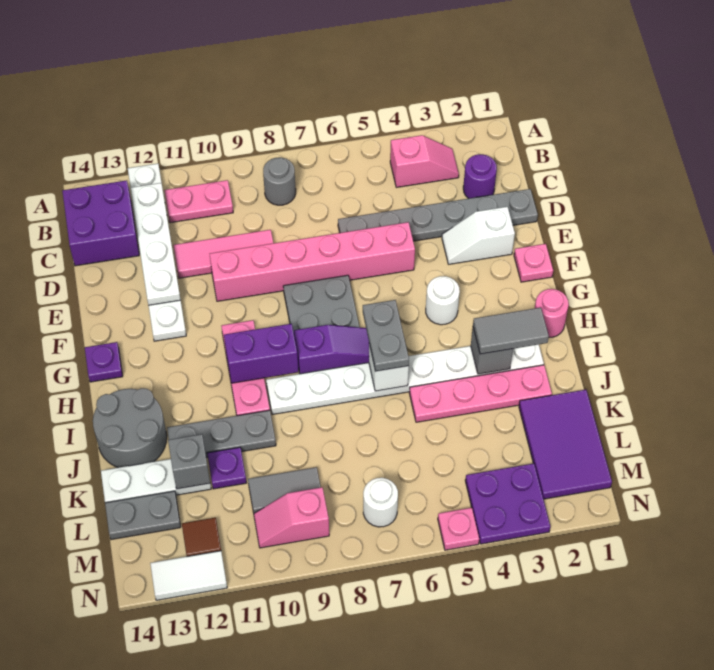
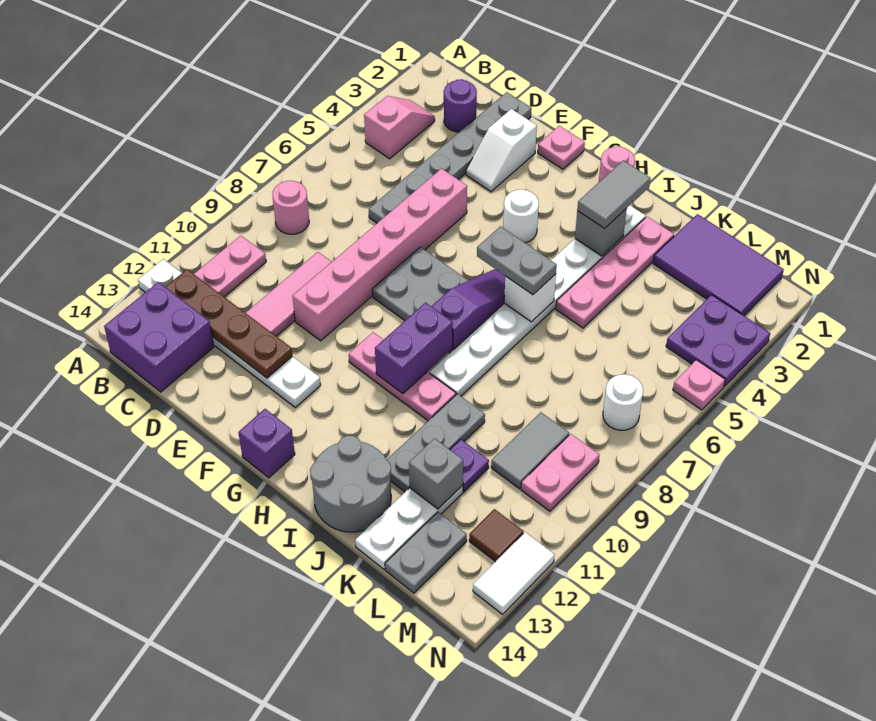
grey 1x1 round brick [263,157,296,205] -> pink 1x1 round brick [272,181,309,234]
white 1x4 plate [130,183,181,305] -> brown 1x4 plate [166,269,292,378]
purple 1x1 plate [85,342,123,382] -> purple 1x1 brick [238,409,295,478]
pink 1x2 slope [254,487,329,548] -> pink 1x2 plate [521,434,599,511]

